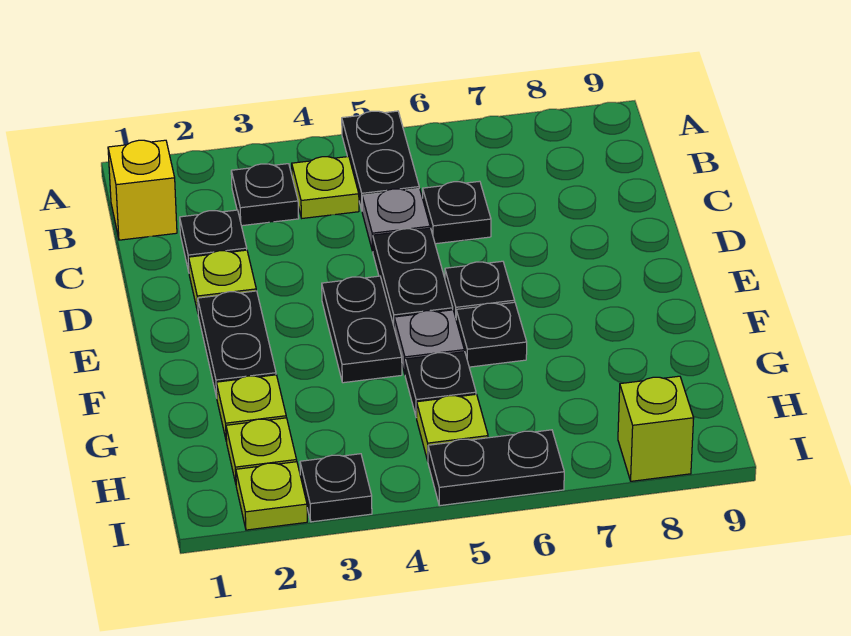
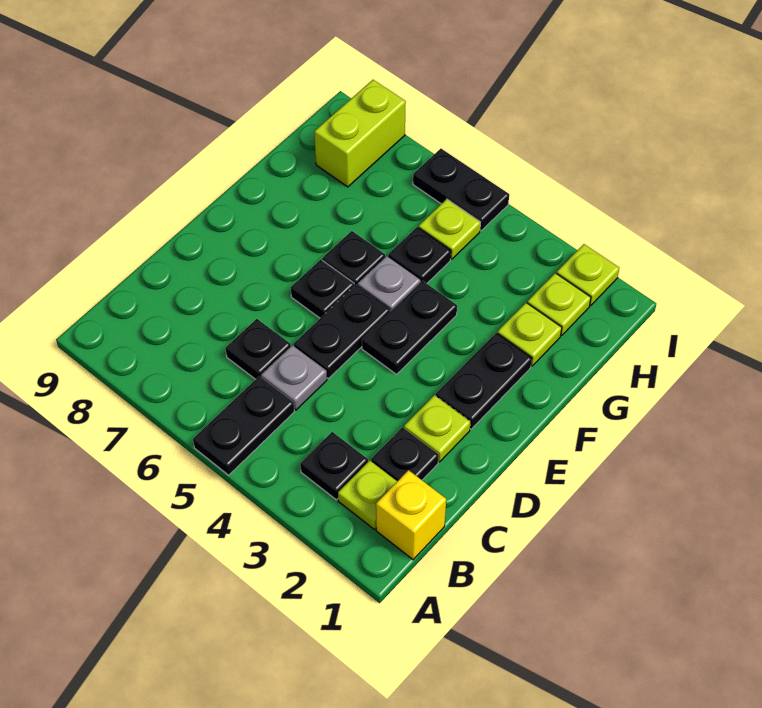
lime 1x1 plate [292,157,359,218] -> lime 1x1 plate moved to [338,460,397,529]
black 1x1 plate [300,454,372,522] -> none
lime 1x1 brick [618,376,694,481] -> lime 1x2 brick [314,80,406,187]

